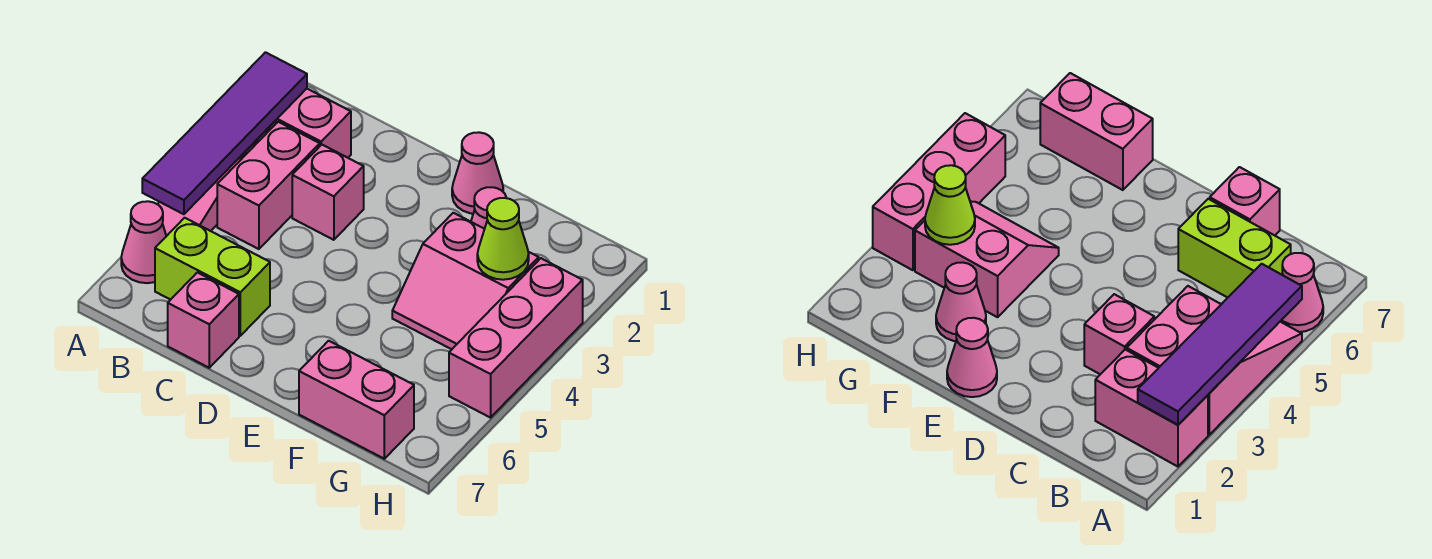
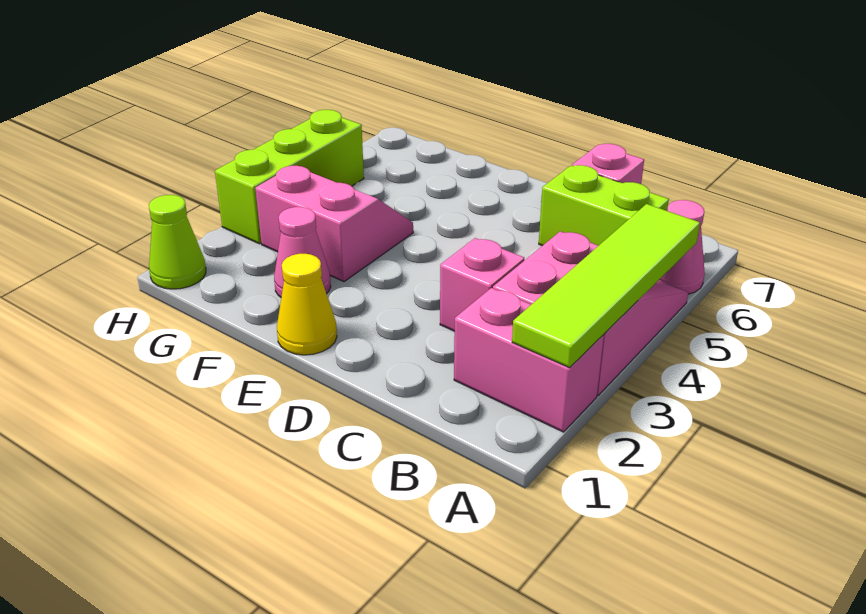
purple 1x4 tile [142,52,307,214] -> lime 1x4 tile [512,204,700,368]
pink 1x1 cone [452,132,503,214] -> yellow 1x1 cone [277,254,337,355]
pink 1x2 brick [299,341,414,459] -> none
lime 1x1 cone [477,198,529,280] -> lime 1x1 cone moved to [149,195,206,289]
pink 1x3 brick [449,258,583,418] -> lime 1x3 brick [215,110,364,244]

